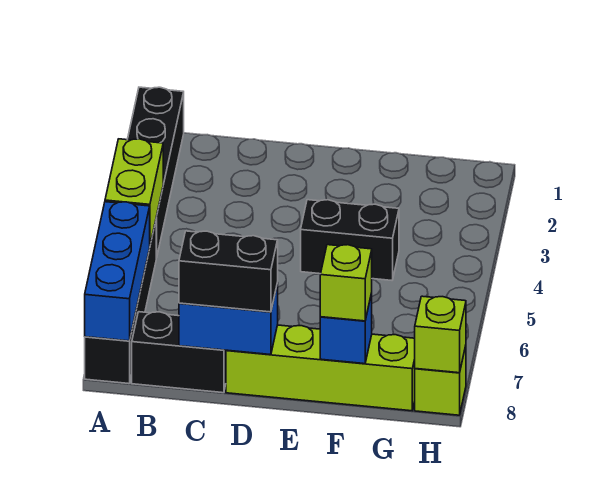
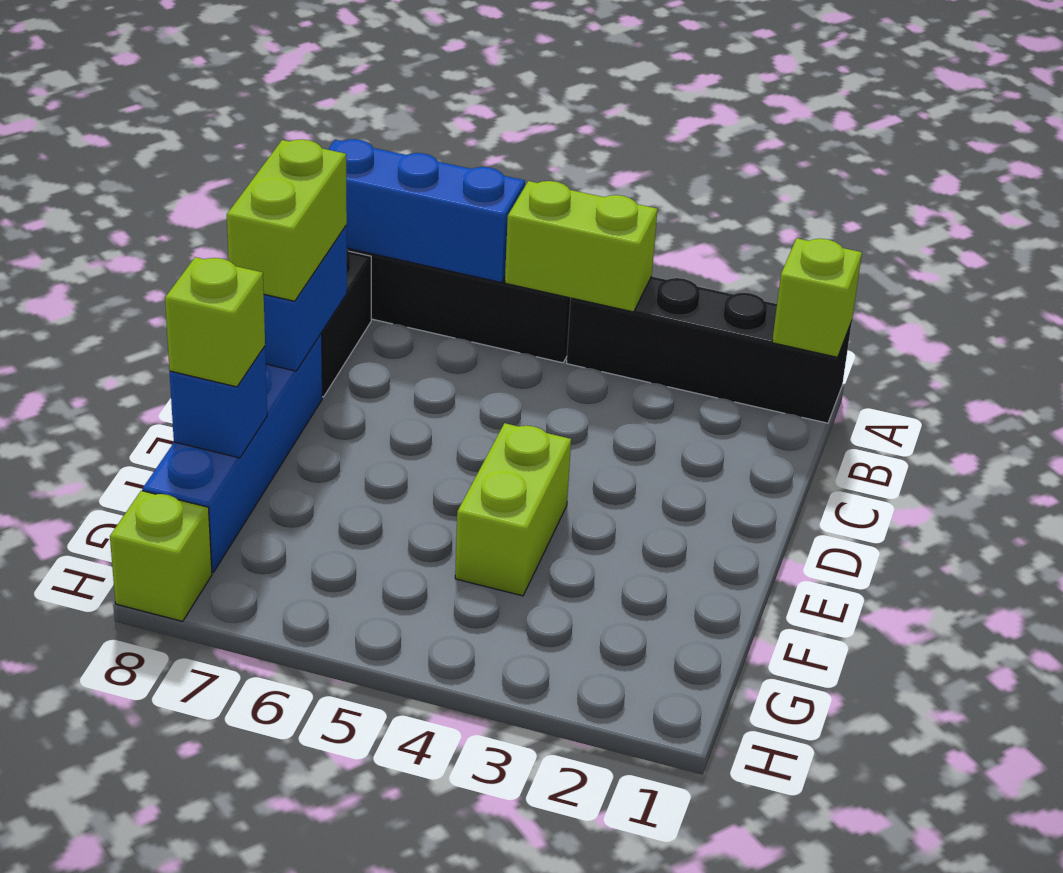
black 1x2 brick [179,231,278,312] -> lime 1x2 brick [227,139,347,301]
lime 1x4 brick [226,325,415,411] -> blue 1x4 brick [143,333,322,573]
black 1x2 brick [301,200,399,280] -> lime 1x2 brick [455,423,571,596]
lime 1x1 brick [415,296,466,373] -> lime 1x1 brick moved to [772,238,862,357]

